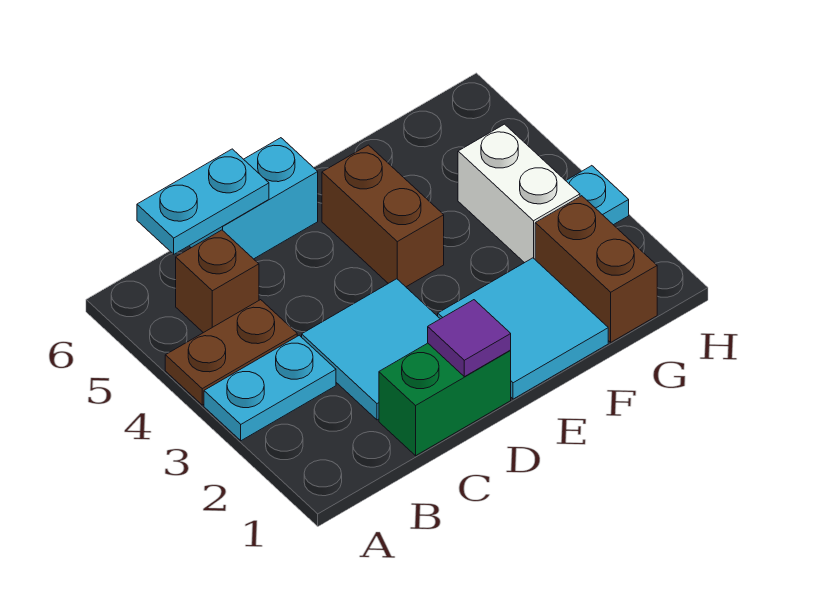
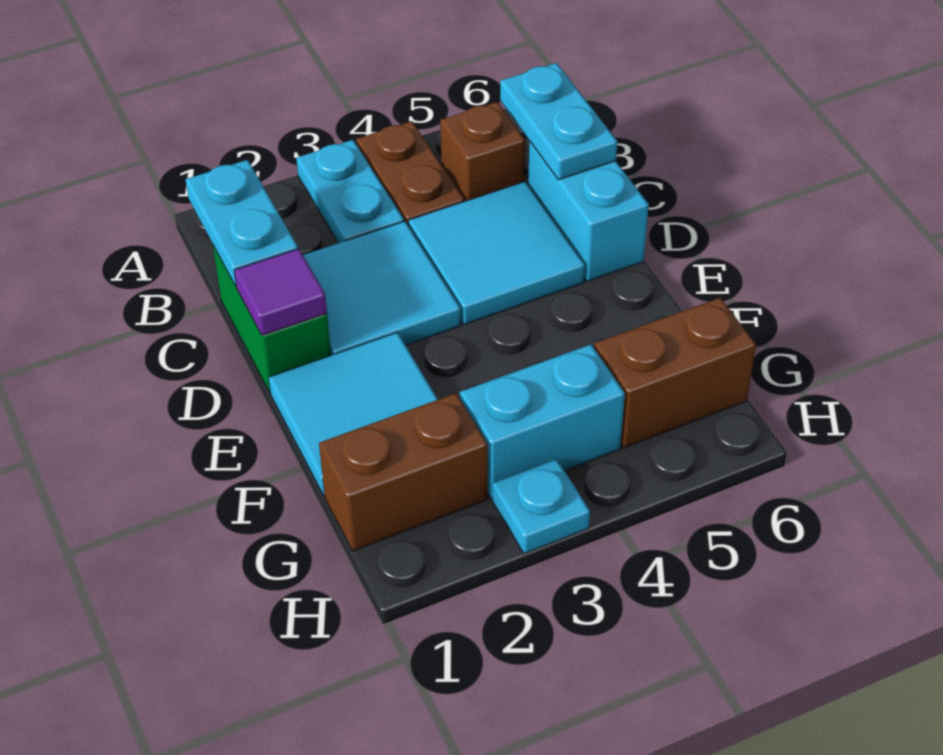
none -> cyan 1x2 plate [185,160,298,287]
none -> cyan 2x2 tile [408,181,585,325]
brown 1x2 brick [322,145,444,287] -> brown 1x2 brick moved to [594,298,756,448]
white 1x2 brick [458,124,580,263] -> cyan 1x2 brick [460,345,625,498]

